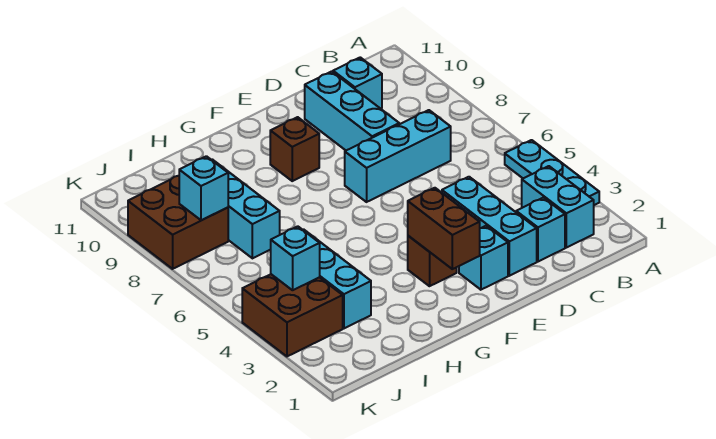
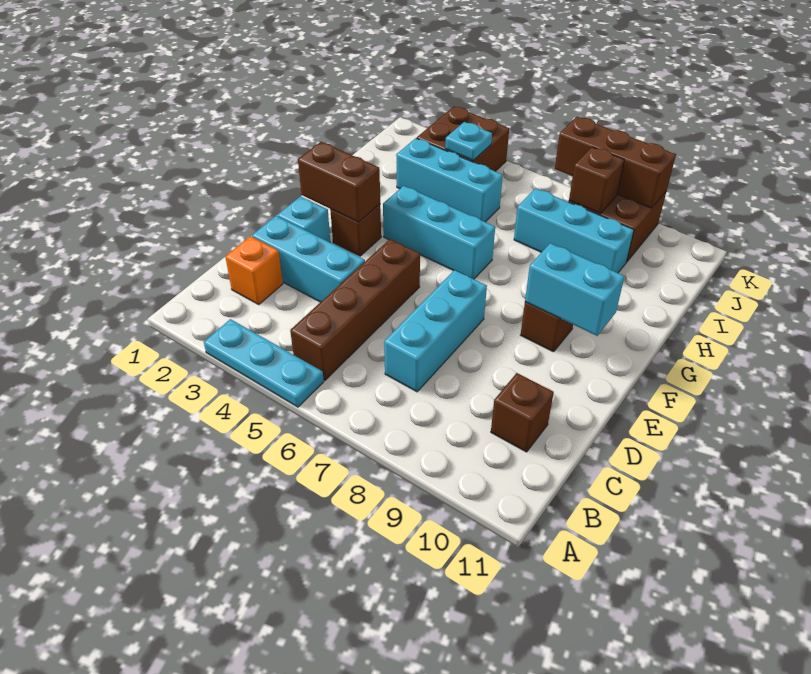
cyan 1x2 brick [522,166,594,248] -> cyan 1x2 brick moved to [525,243,624,336]
none -> brown 1x4 brick [290,239,420,380]
cyan 1x1 brick [516,198,565,262] -> orange 1x1 brick [225,236,283,305]
cyan 1x1 brick [333,57,382,109] -> brown 1x1 brick [491,373,554,452]
cyan 1x3 brick [305,71,399,150] -> cyan 1x3 brick moved to [383,186,495,279]
cyan 1x1 brick [271,226,320,290] -> cyan 1x1 plate [445,122,492,161]
cyan 1x1 brick [179,156,228,220] -> brown 1x1 brick [569,147,624,214]
none -> brown 1x3 brick [555,117,676,208]

